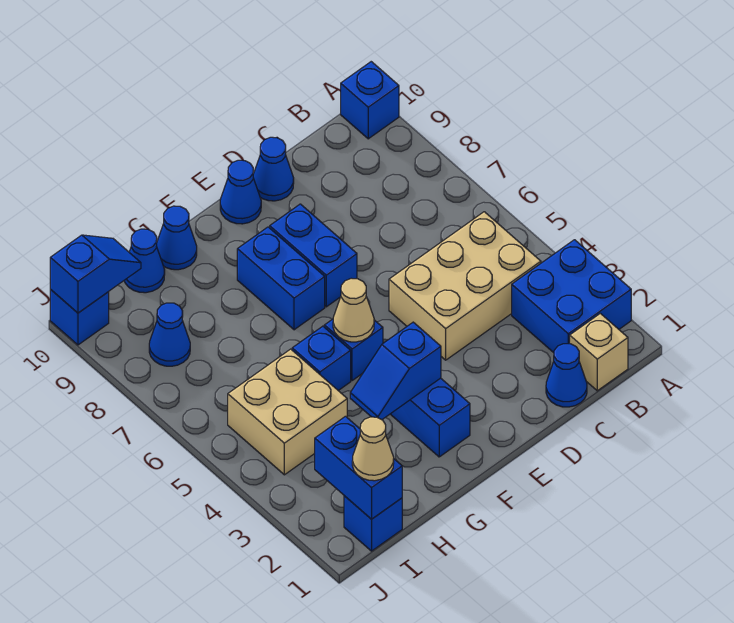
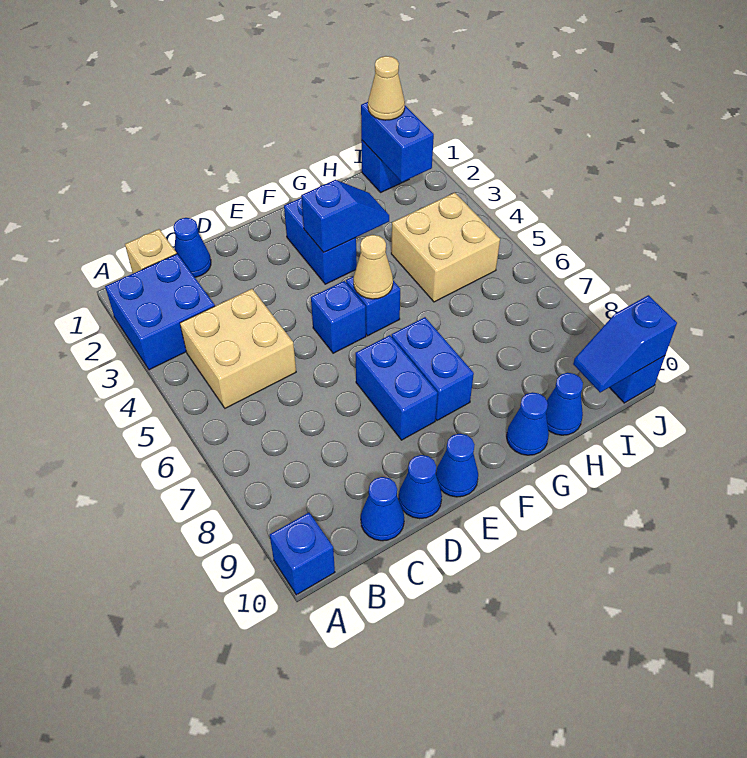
tan 2x3 brick [389,212,541,360] -> tan 2x2 brick [180,289,296,408]
blue 1x1 brick [292,326,351,391] -> blue 1x1 brick moved to [311,281,366,353]
blue 1x1 cone [149,303,190,366] -> blue 1x1 cone moved to [361,477,404,541]

